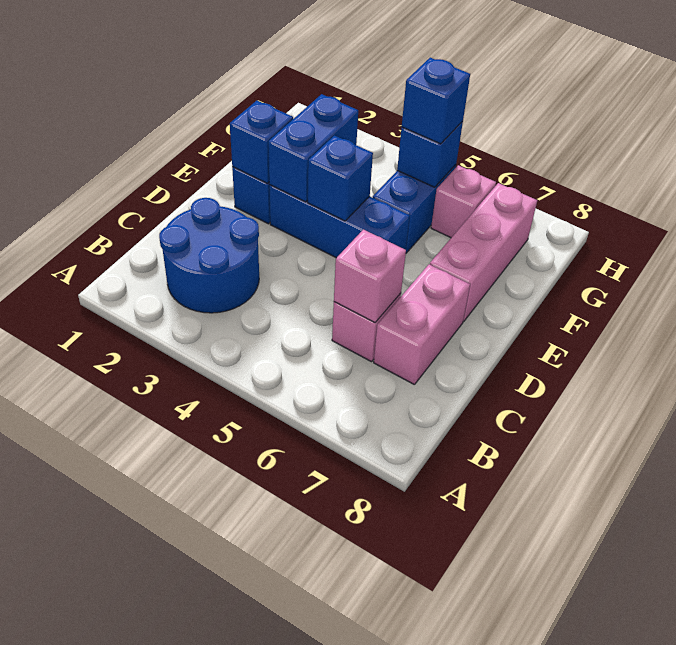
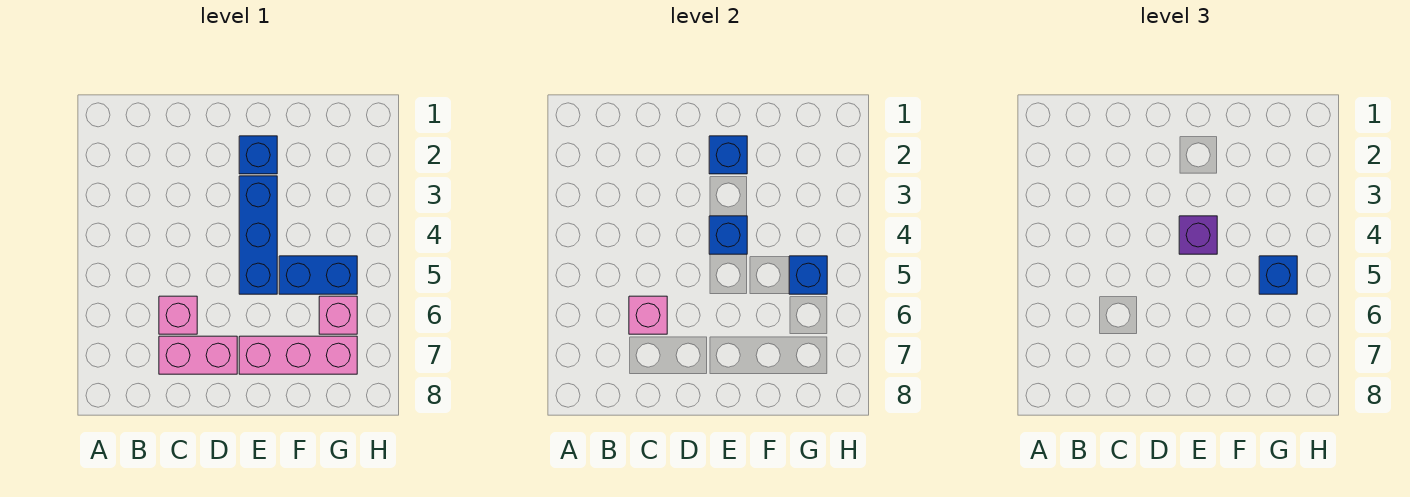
blue 2x2 round brick [159,198,259,313] -> none
blue 1x2 brick [268,94,358,202] -> none
none -> purple 1x1 brick [1179,216,1217,254]

